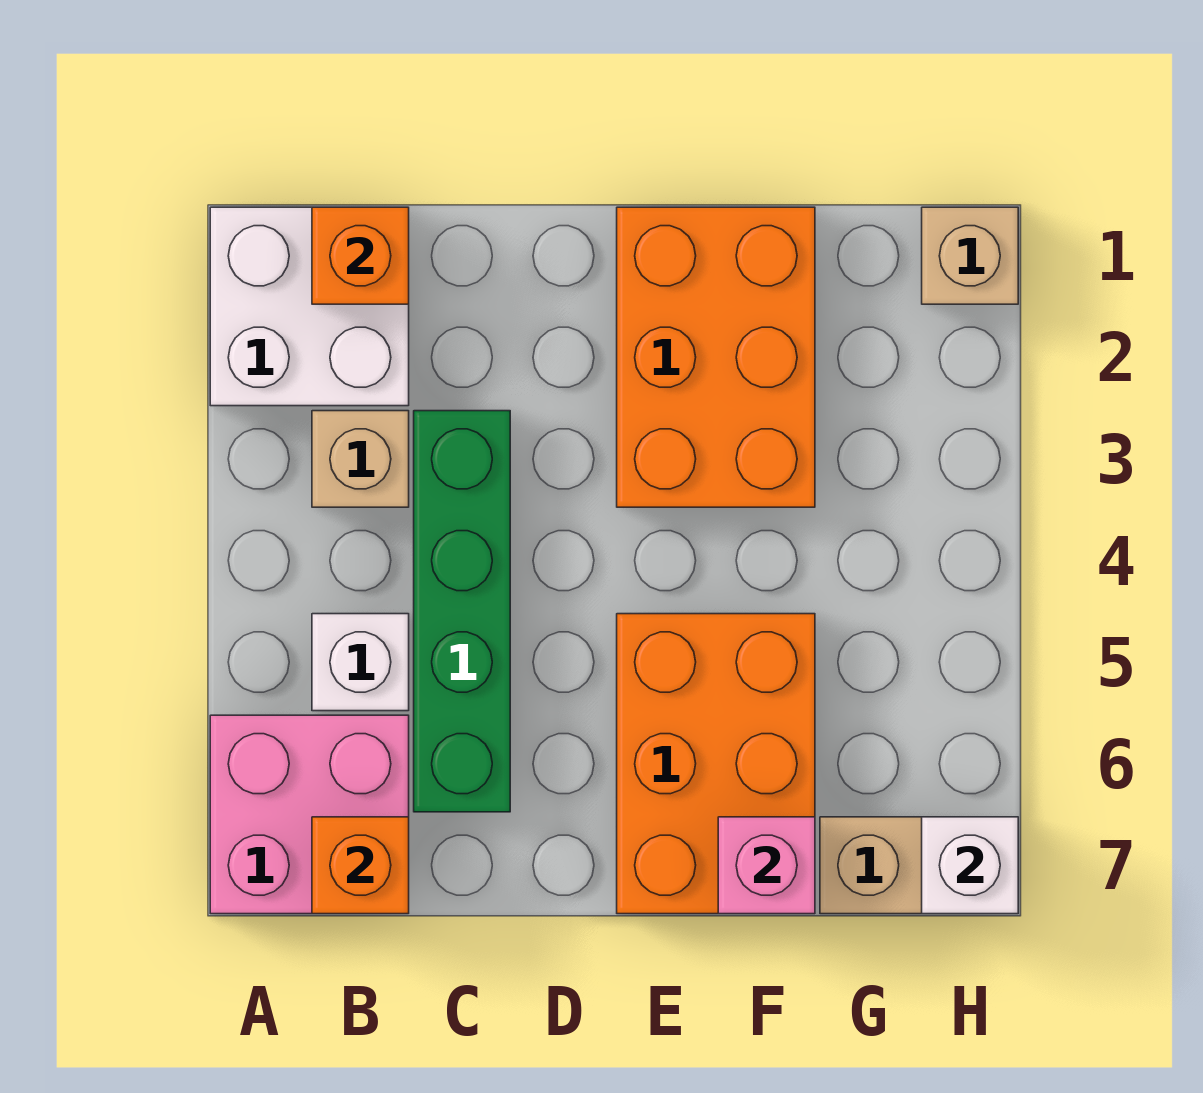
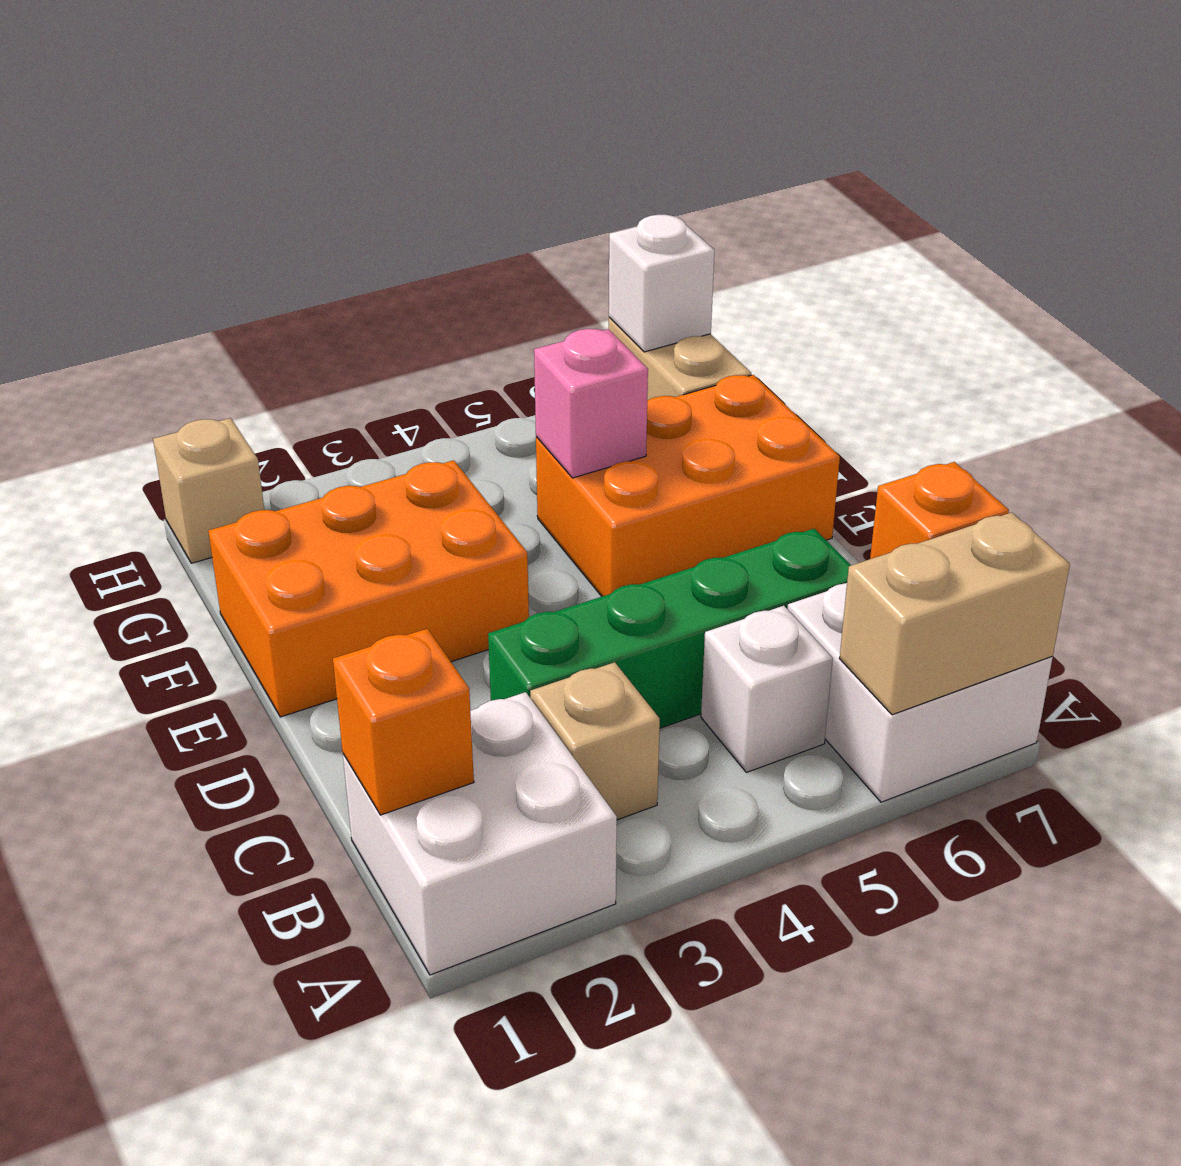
pink 2x2 brick [210,715,409,914] -> white 2x2 brick [788,583,1053,802]
none -> tan 1x2 brick [840,512,1070,715]
pink 1x1 brick [718,817,815,914] -> pink 1x1 brick moved to [534,329,648,478]

